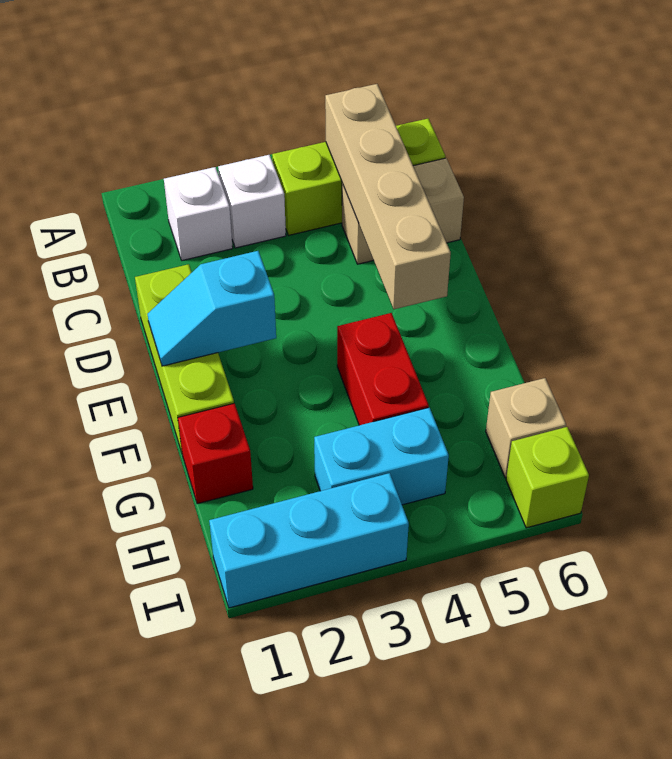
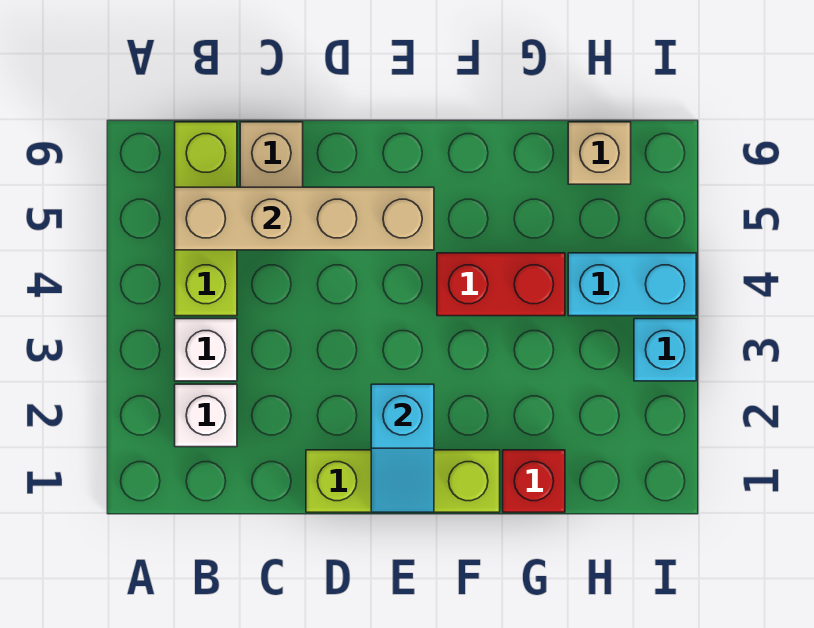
cyan 1x2 brick [314,407,449,505] -> cyan 1x2 brick turned to [568,253,696,316]
cyan 1x3 brick [209,473,409,608] -> cyan 1x1 brick [634,319,696,381]
lime 1x1 brick [506,427,589,528] -> none

